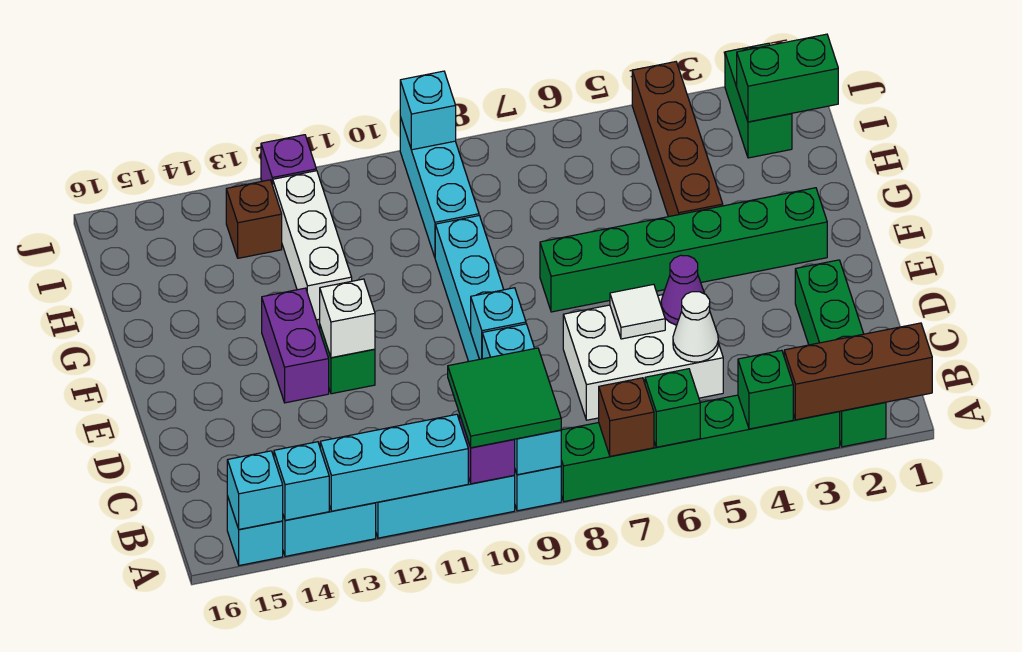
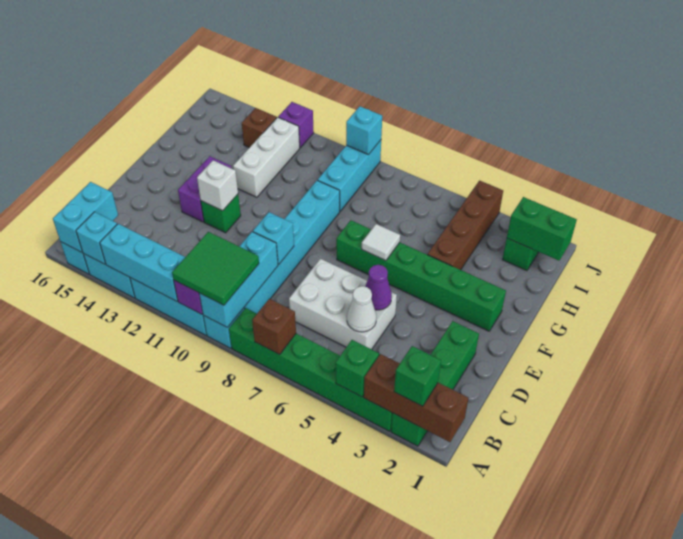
green 1x1 brick [645,369,700,447] -> green 1x1 brick moved to [394,346,441,406]
cyan 1x1 brick [227,451,283,529] -> cyan 1x2 brick [53,182,118,252]
white 1x1 tile [610,284,665,339] -> white 1x1 tile moved to [362,224,400,261]

